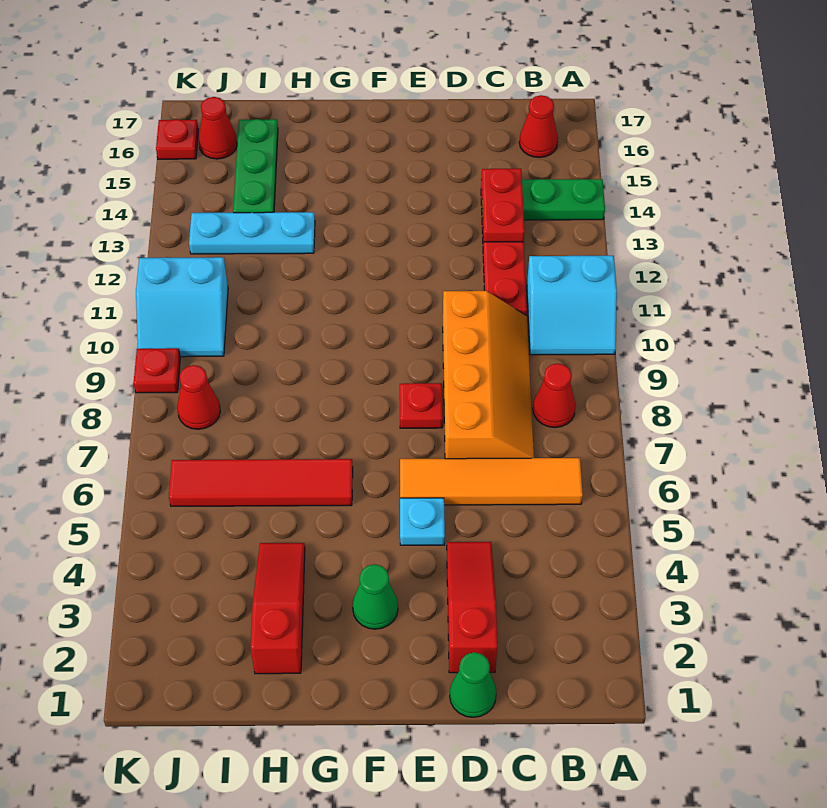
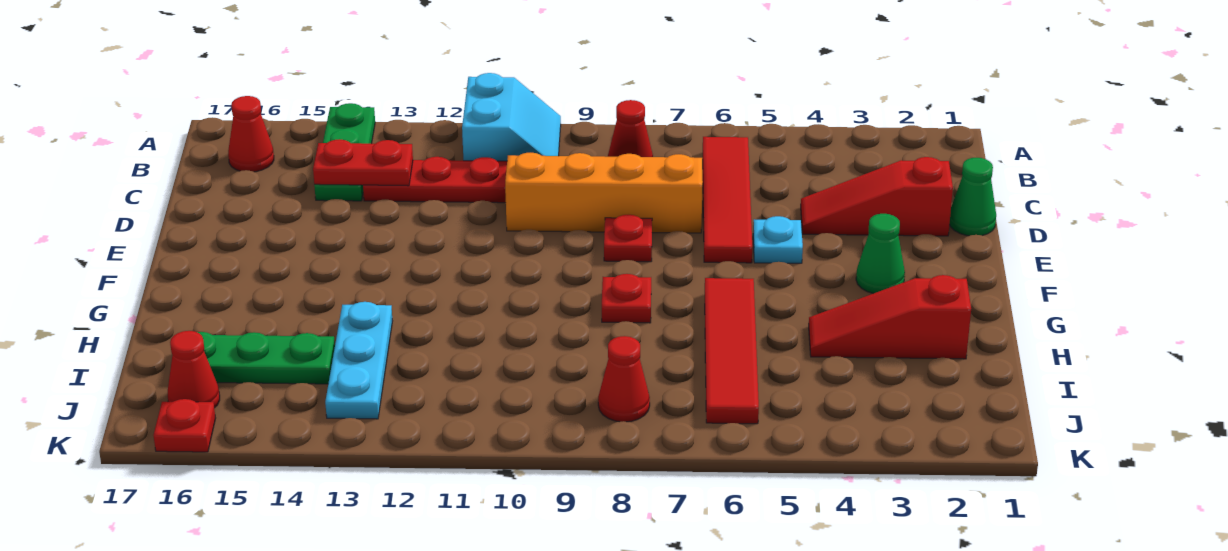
orange 1x4 tile [400,458,583,505] -> red 1x4 tile [703,137,752,263]
cyan 2x2 slope [136,257,228,357] -> none
red 1x1 plate [134,348,180,393] -> red 1x1 plate moved to [602,274,651,323]

